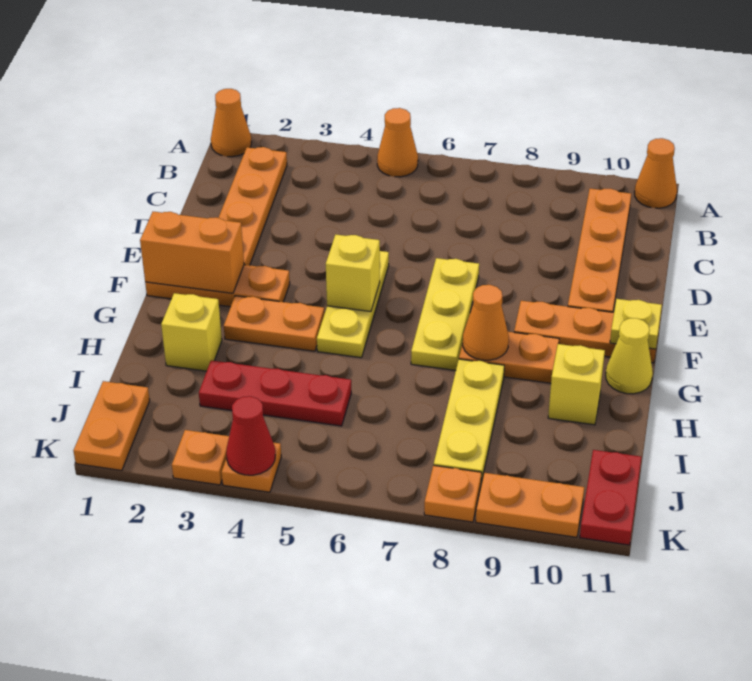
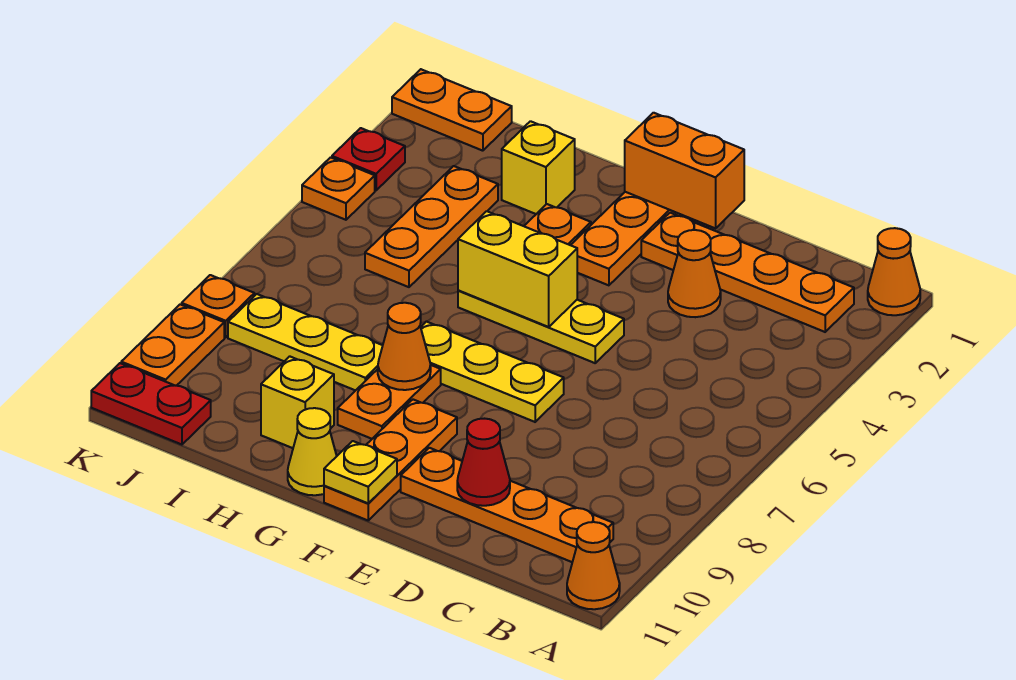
orange 1x1 cone [377,108,418,177] -> orange 1x1 cone moved to [668,230,721,317]
orange 1x2 brick [140,212,244,293] -> orange 1x2 brick turned to [625,113,744,228]
yellow 1x1 brick [326,234,380,312] -> yellow 1x2 brick [458,211,577,327]
red 1x3 plate [199,360,351,426] -> orange 1x3 plate [365,166,498,287]
orange 1x1 plate [172,430,229,485] -> red 1x1 plate [332,128,405,190]
red 1x1 cone [226,396,275,475] -> red 1x1 cone moved to [457,419,510,506]

